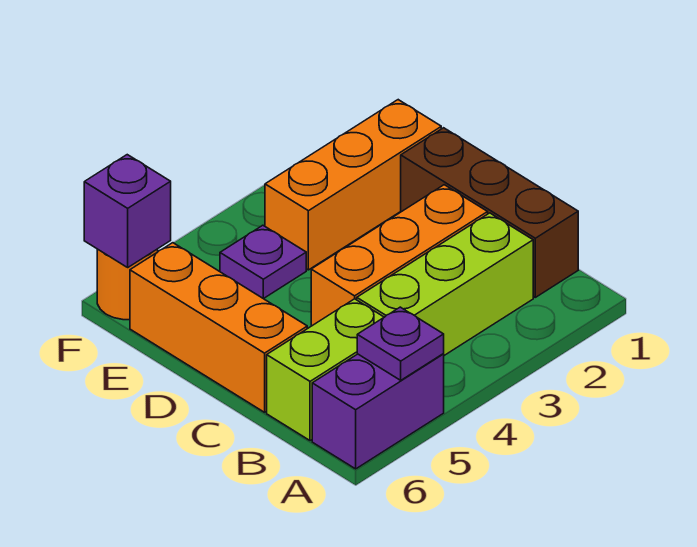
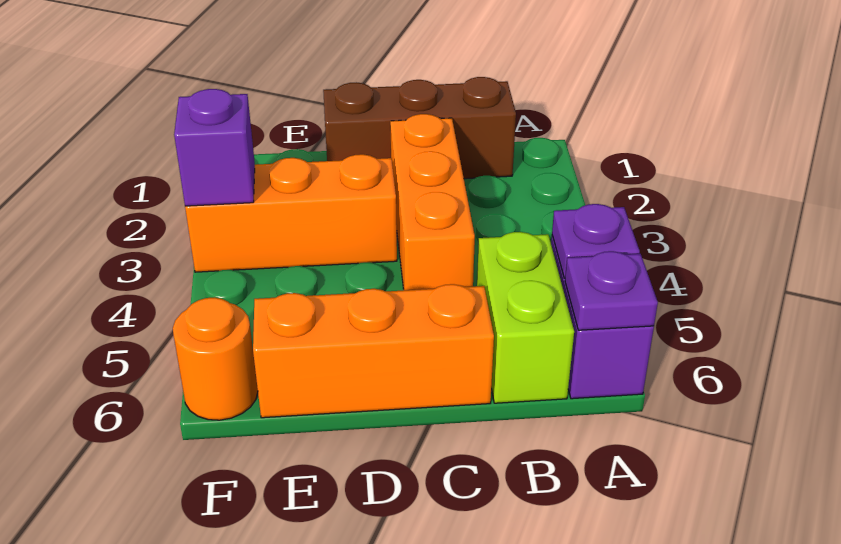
lime 1x3 brick [357,213,533,355] -> none
orange 1x3 brick [265,100,441,270] -> orange 1x3 brick turned to [185,154,397,272]
purple 1x1 plate [220,225,306,299] -> purple 1x1 plate moved to [565,251,658,330]
purple 1x1 brick [84,155,171,267] -> purple 1x1 brick moved to [174,89,255,206]

